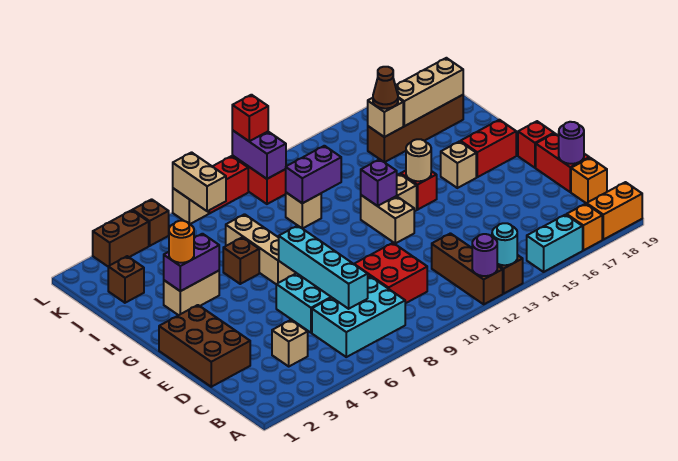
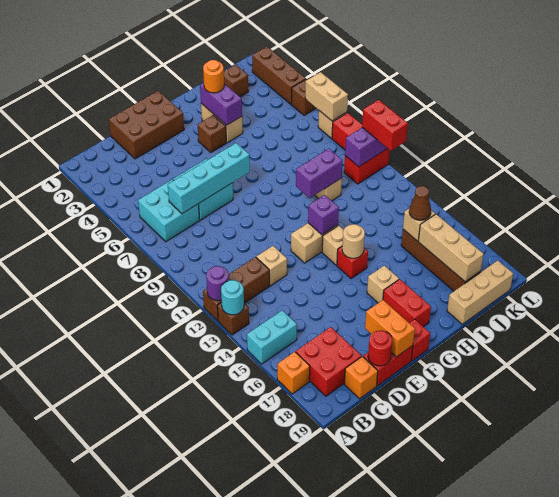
cyan 1x2 brick [527,215,583,272] -> cyan 1x2 brick turned to [247,310,297,364]
orange 1x2 brick [587,182,642,240] -> orange 1x2 brick moved to [365,300,415,357]
cyan 2x3 brick [312,277,405,357] -> cyan 2x2 brick [138,180,200,242]
tan 1x1 brick [272,320,308,366] -> tan 1x1 brick moved to [256,246,287,286]
red 2x2 brick [354,243,427,304] -> red 2x2 brick moved to [296,327,362,396]
purple 1x1 round brick [559,122,584,164] -> red 1x1 round brick [368,331,392,366]
tan 1x3 brick [226,214,296,284] -> tan 1x3 brick moved to [447,260,513,324]
brown 1x1 brick [223,237,259,284] -> brown 1x1 brick moved to [198,115,226,152]
purple 1x2 brick [286,146,341,203] -> purple 1x2 brick turned to [296,149,343,198]
tan 1x2 brick [173,152,226,211] -> tan 1x2 brick turned to [305,72,348,121]
brown 1x2 brick [93,210,149,266] -> brown 1x3 brick [252,47,306,104]
red 1x1 brick [232,95,268,141] -> red 1x2 brick [362,100,408,151]

